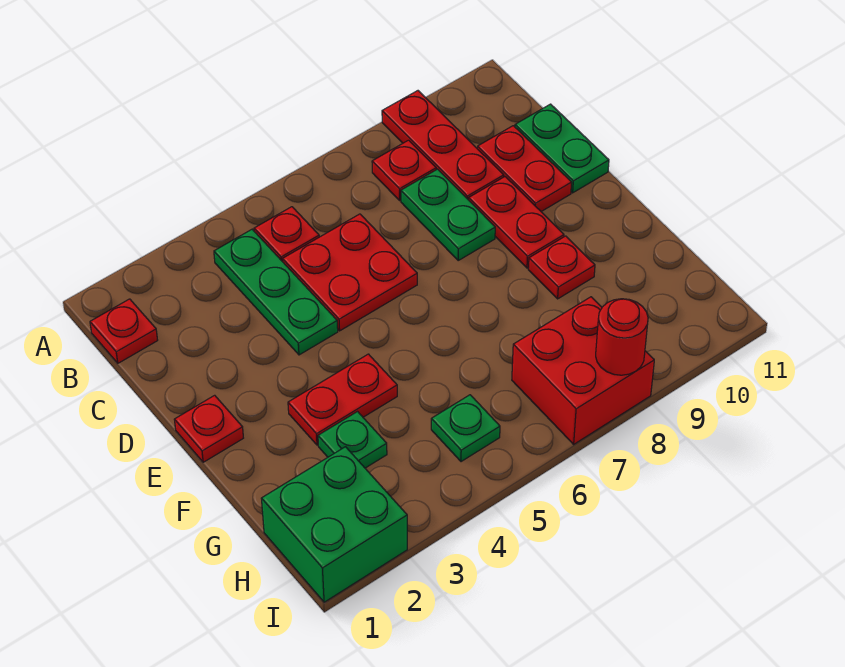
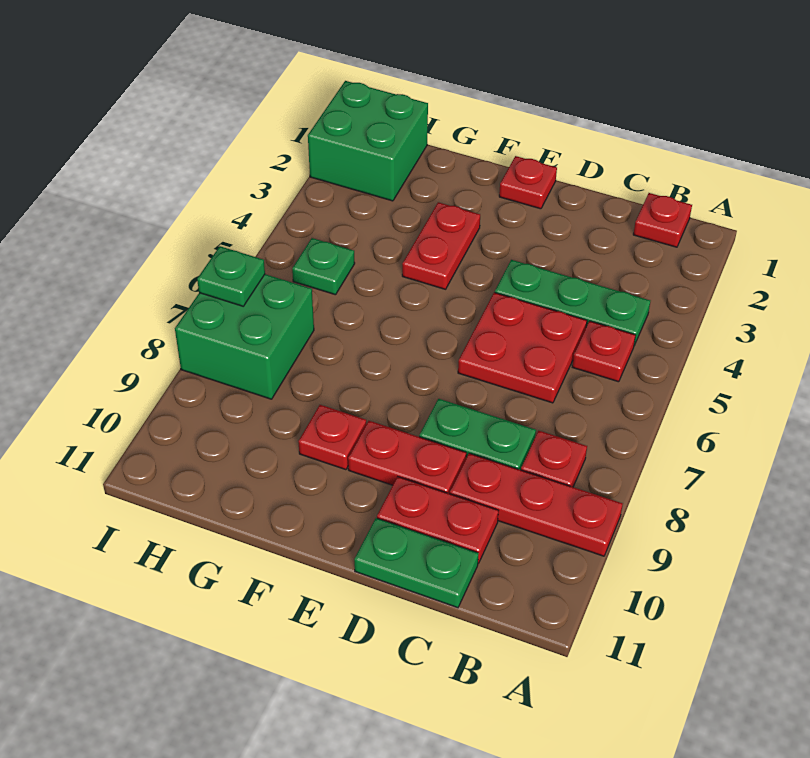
green 1x1 plate [318,412,387,468] -> green 1x1 plate moved to [197,246,265,306]
red 2x2 brick [512,297,654,444] -> green 2x2 brick [175,274,314,399]
red 1x1 round brick [596,299,648,375] -> none

